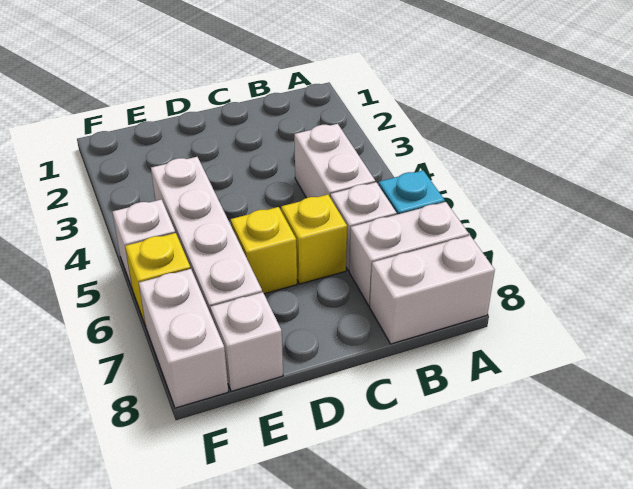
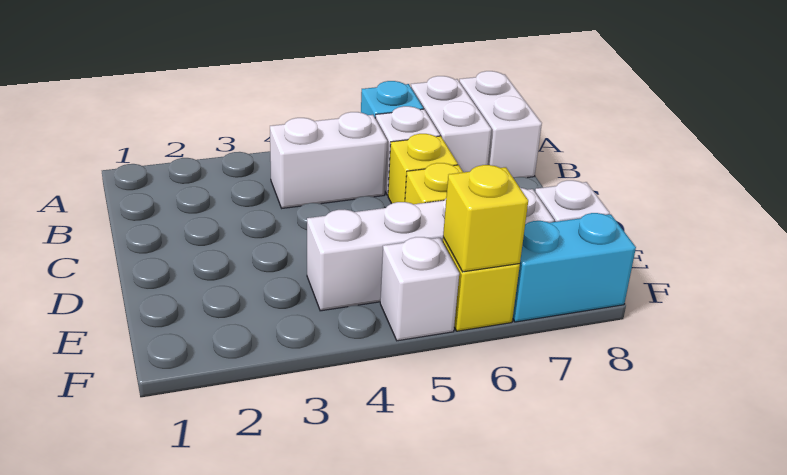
none -> yellow 1x1 brick [443,165,528,272]
white 1x2 brick [139,269,228,408] -> cyan 1x2 brick [513,213,636,322]

